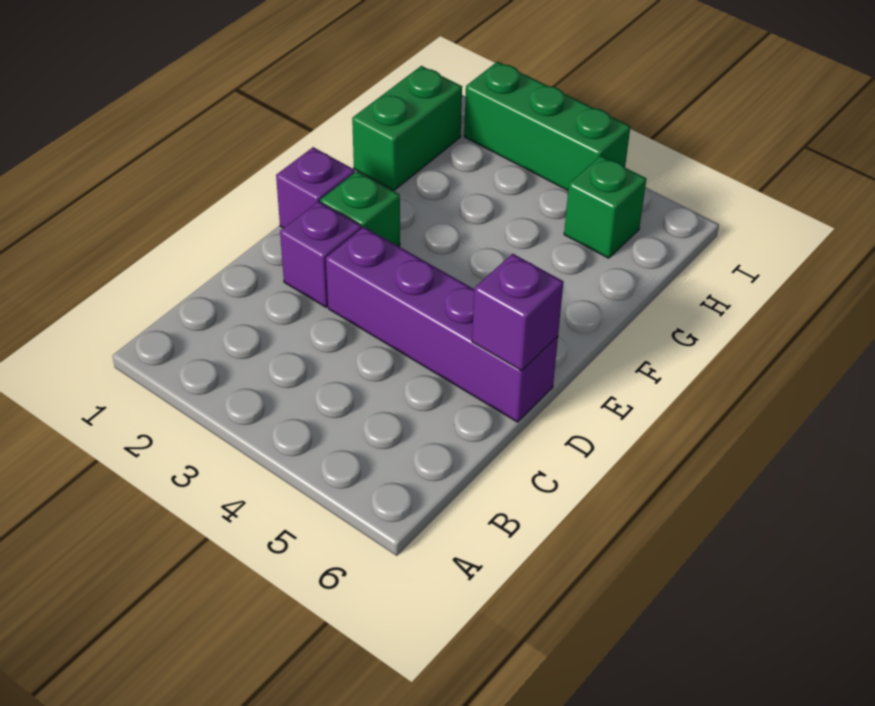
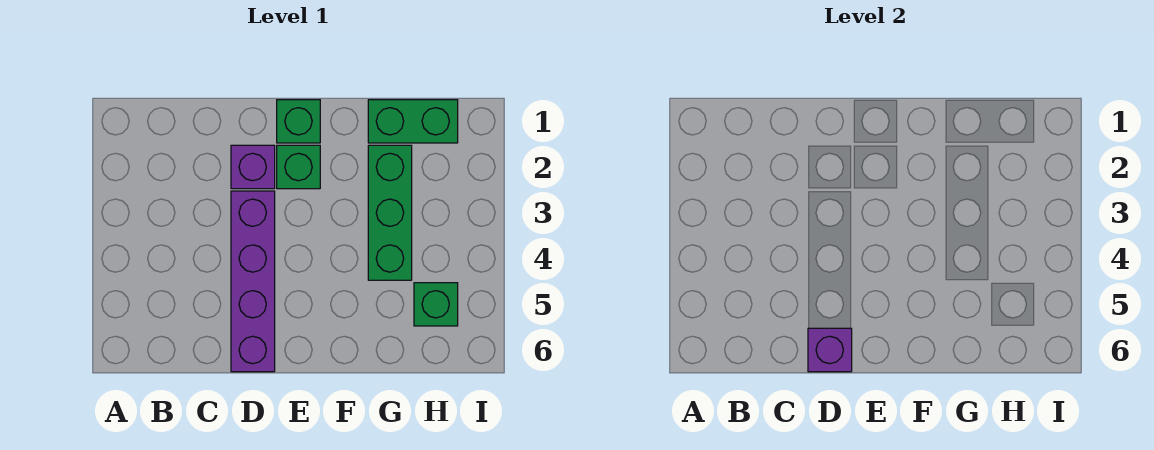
purple 1x1 brick [276,147,355,228] -> green 1x1 brick [277,100,320,143]
green 1x3 brick [464,62,630,190] -> green 1x3 brick moved to [368,145,412,280]

